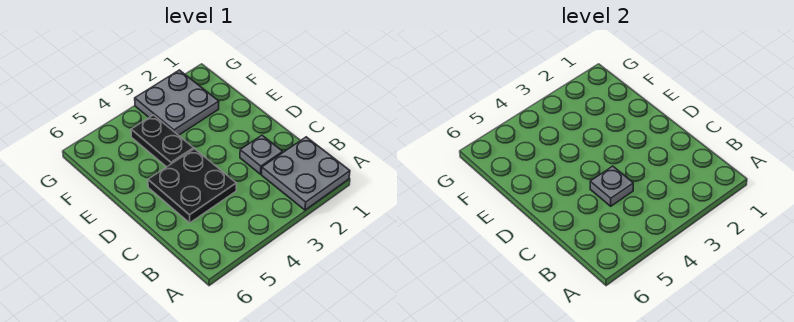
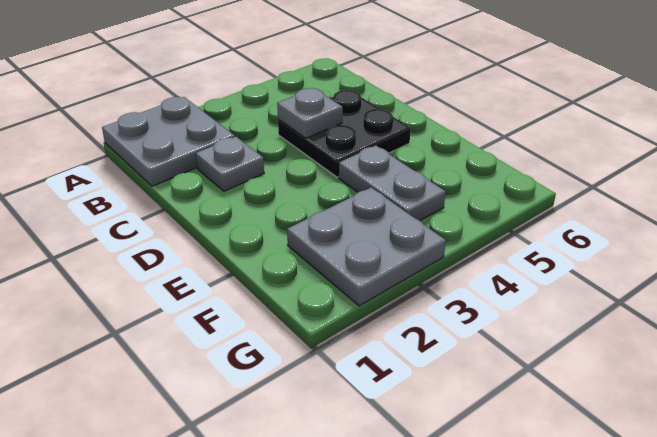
black 1x2 plate [131,115,194,167] -> grey 1x2 plate [339,146,446,221]

